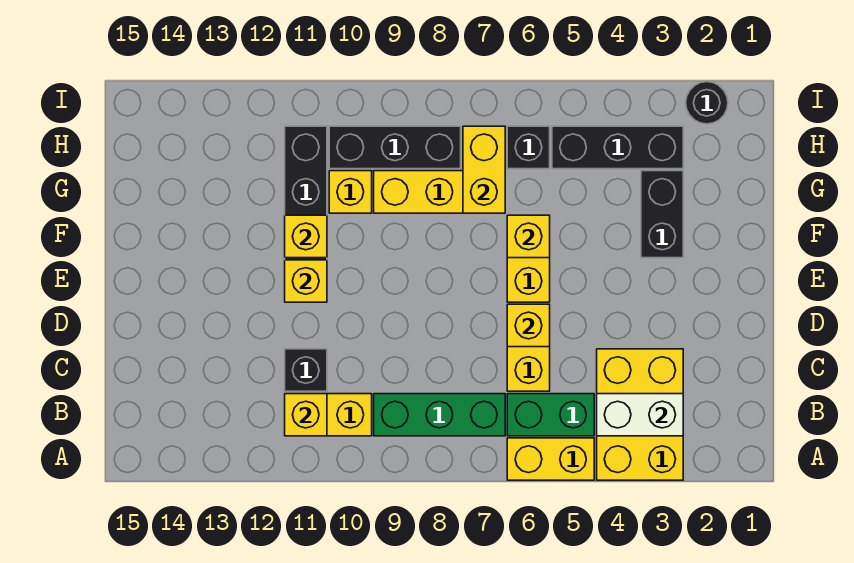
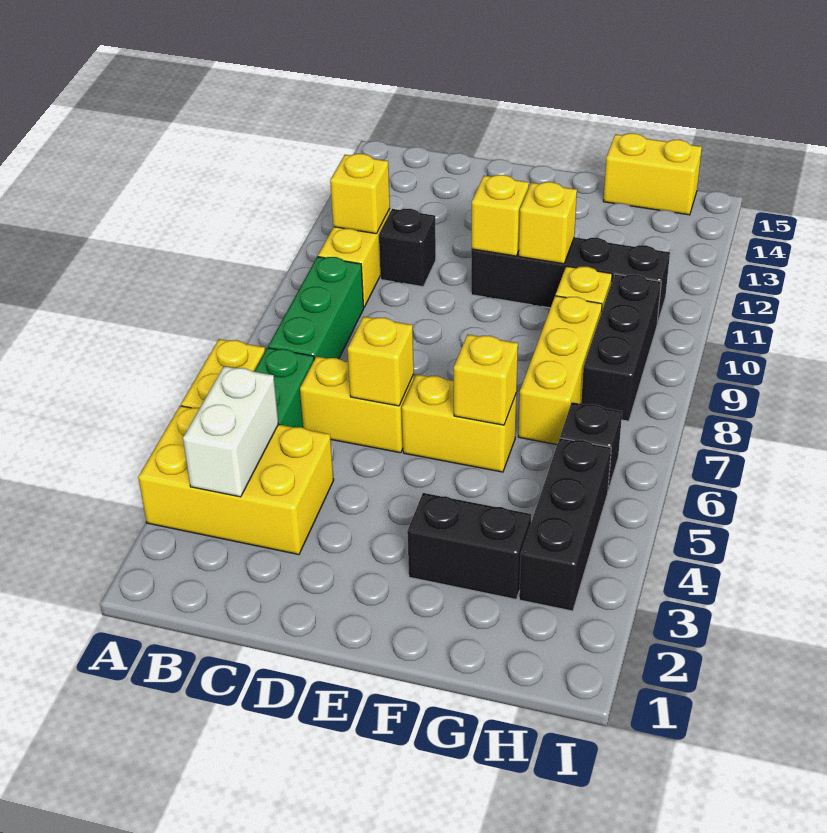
yellow 1x2 brick [463,126,505,213] -> yellow 1x2 brick moved to [603,133,702,215]
black 1x1 round brick [686,82,728,124] -> none

